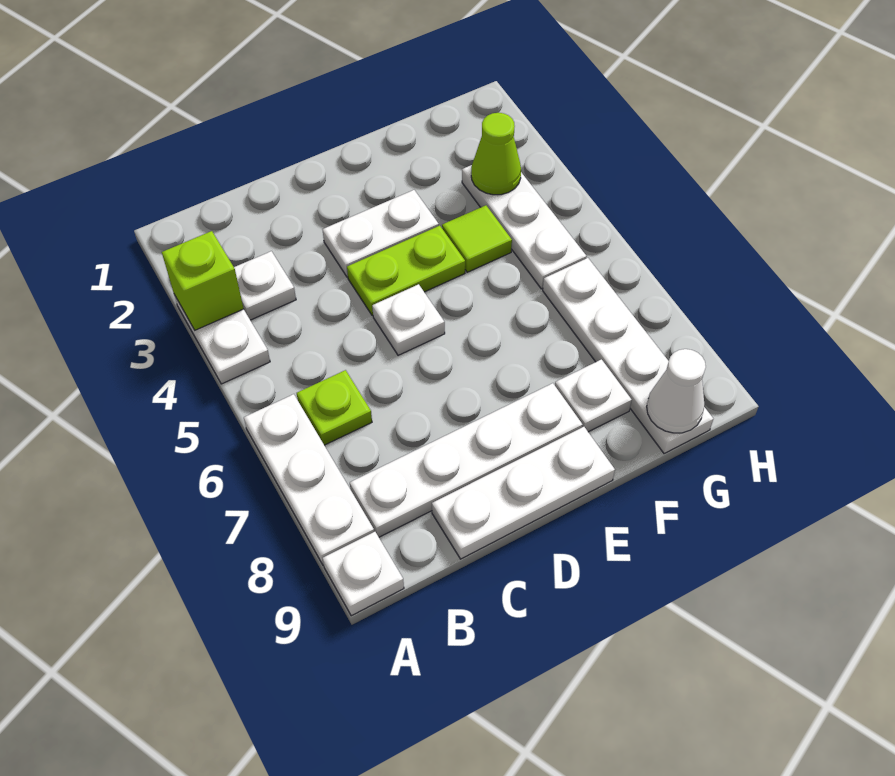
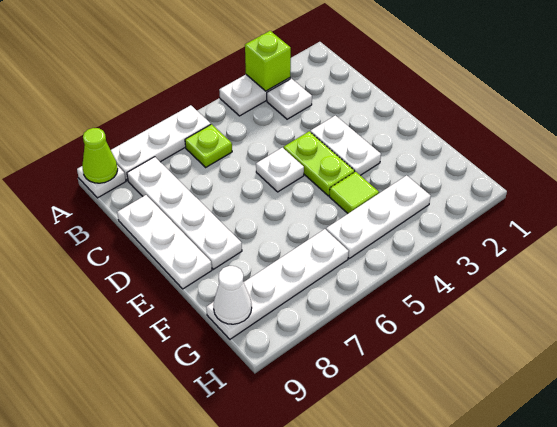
white 1x1 plate [555,359,632,432] -> none
lime 1x1 cone [471,113,521,195] -> lime 1x1 cone moved to [82,128,118,183]

